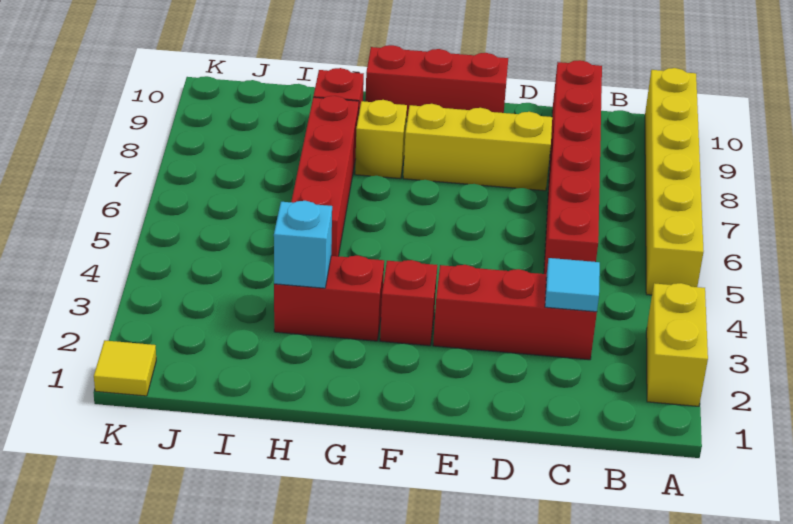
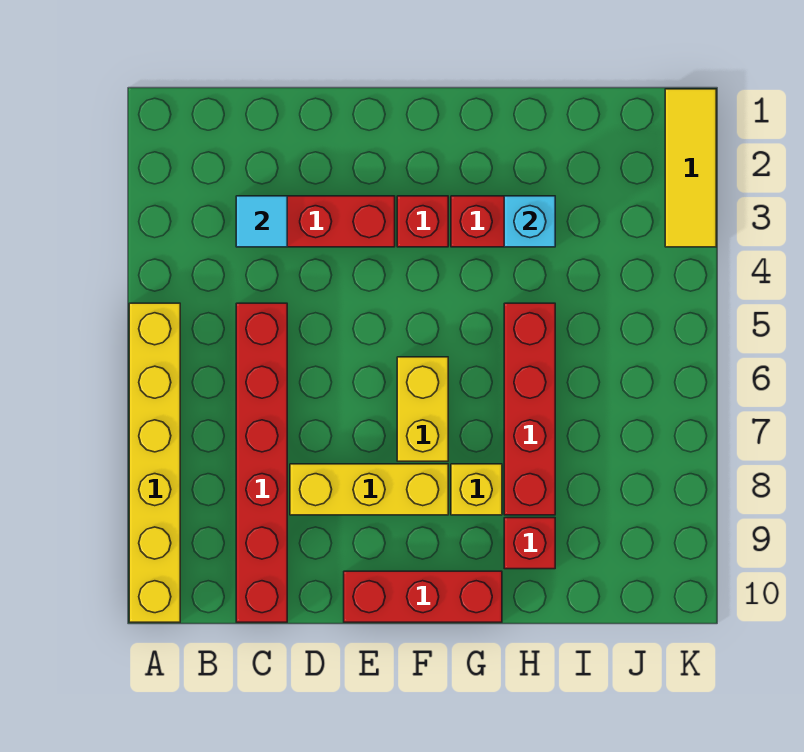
yellow 1x2 brick [646,283,708,406] -> yellow 1x2 brick moved to [397,357,448,461]
yellow 1x1 tile [94,340,156,396] -> yellow 1x3 tile [665,89,716,247]

